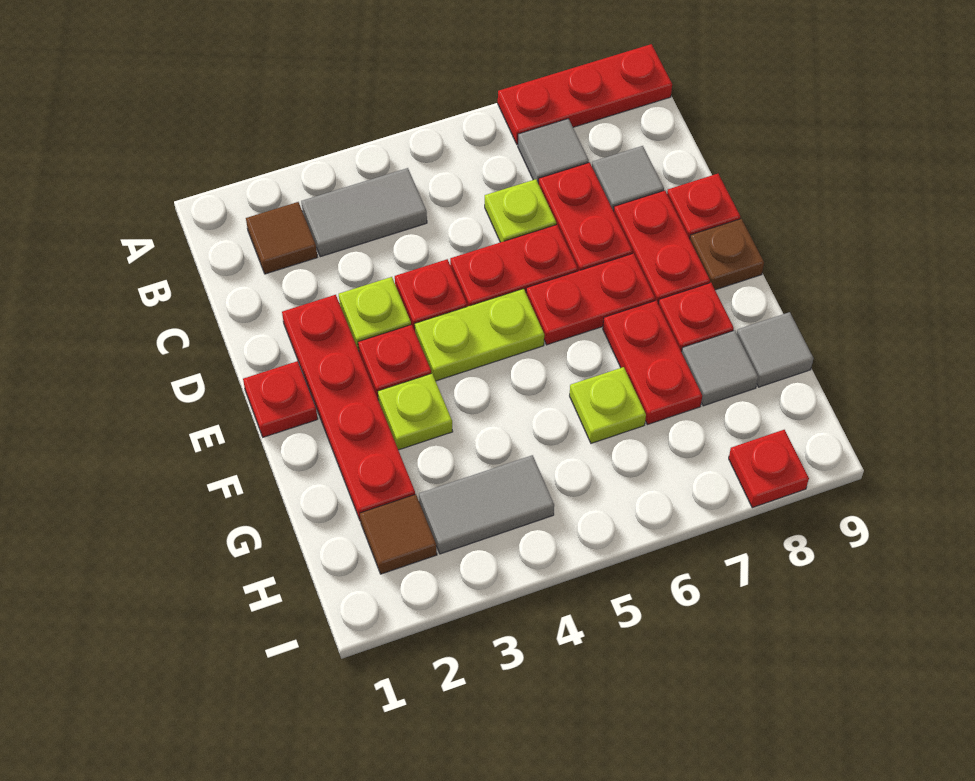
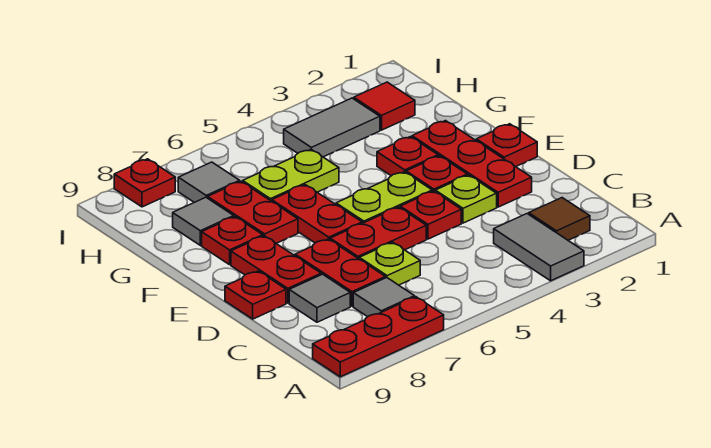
grey 1x2 tile [301,168,427,257] -> grey 1x2 tile turned to [494,214,584,281]
red 1x4 plate [282,295,415,521] -> red 1x3 plate [412,121,532,207]
red 1x2 plate [526,253,655,345] -> red 1x2 plate turned to [272,185,362,243]
brown 1x1 plate [690,219,764,290] -> none
lime 1x1 plate [378,373,453,450] -> red 1x1 plate [377,137,438,176]
lime 1x1 plate [570,367,646,443] -> lime 1x2 plate [243,149,339,201]
grey 1x1 tile [737,312,813,387] -> grey 1x1 tile moved to [178,162,240,202]
brown 1x1 tile [360,494,437,574] -> red 1x1 tile [354,82,415,130]

